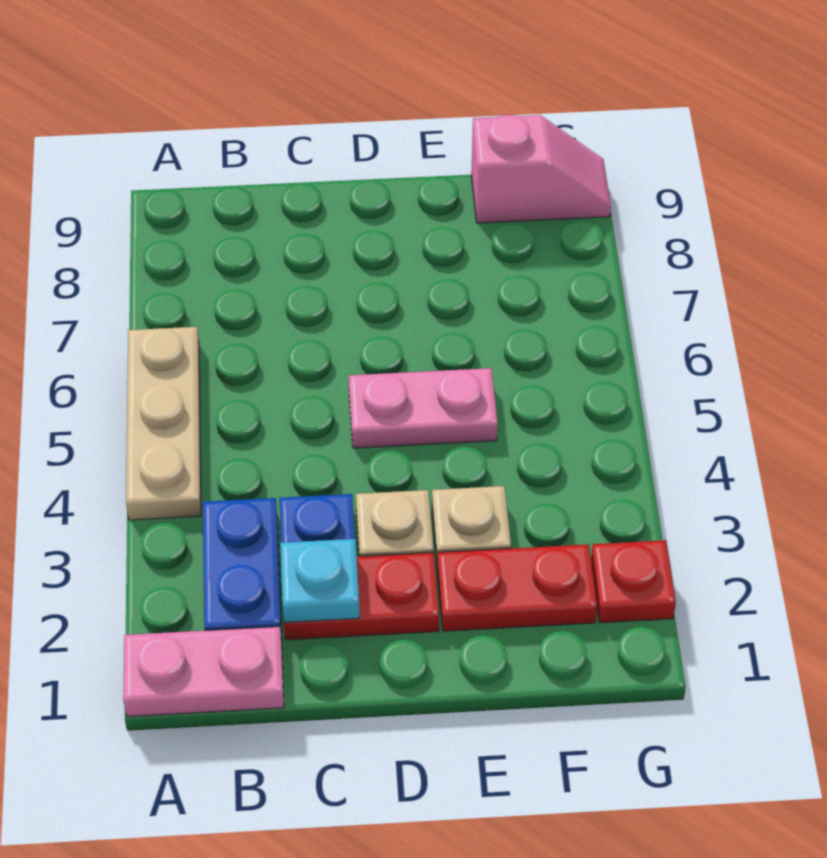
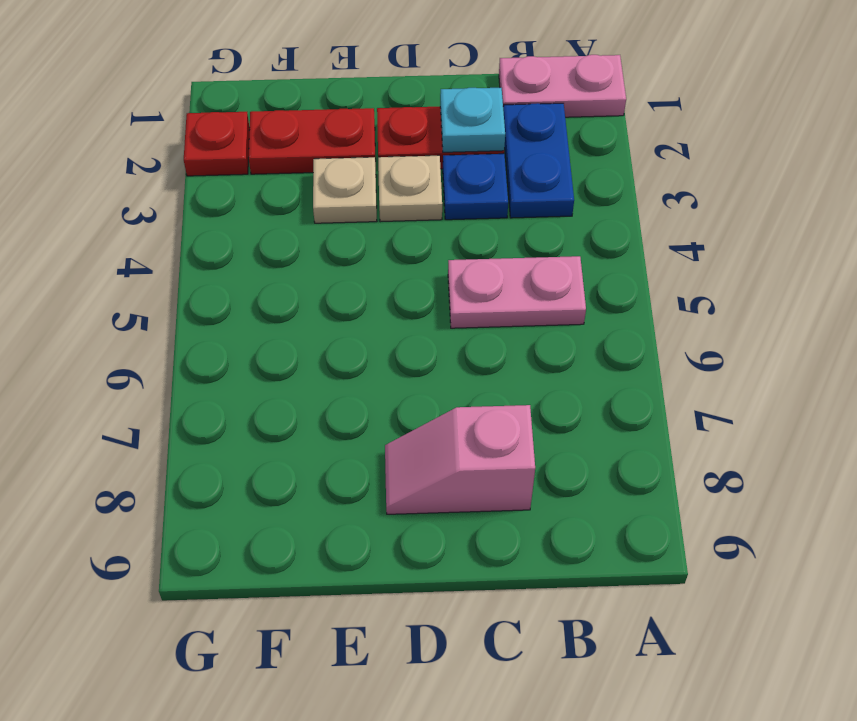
tan 1x3 plate [126,327,201,520] -> none
pink 1x2 plate [349,368,498,448] -> pink 1x2 plate moved to [448,256,586,328]
pink 1x2 slope [471,115,611,223] -> pink 1x2 slope moved to [385,405,535,514]

